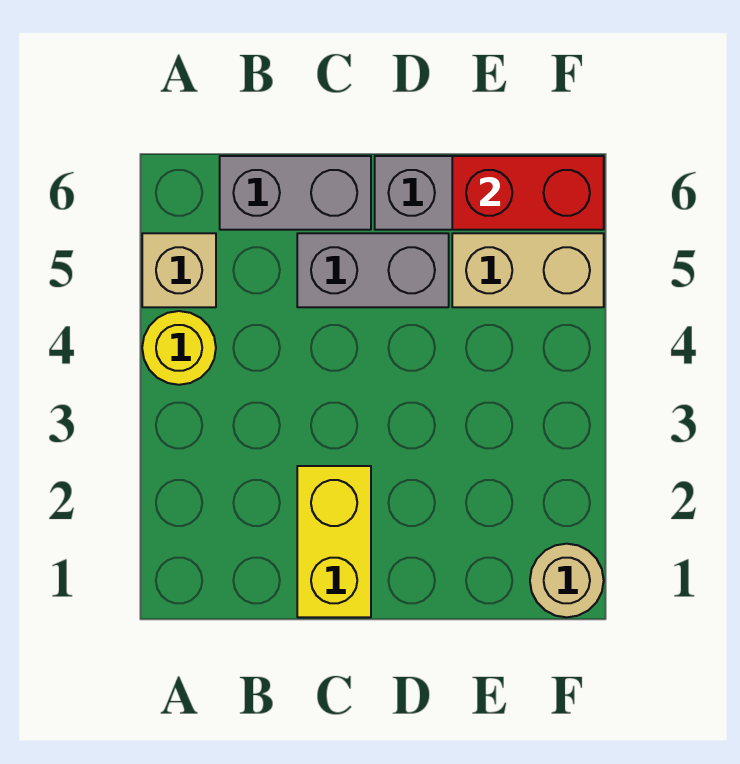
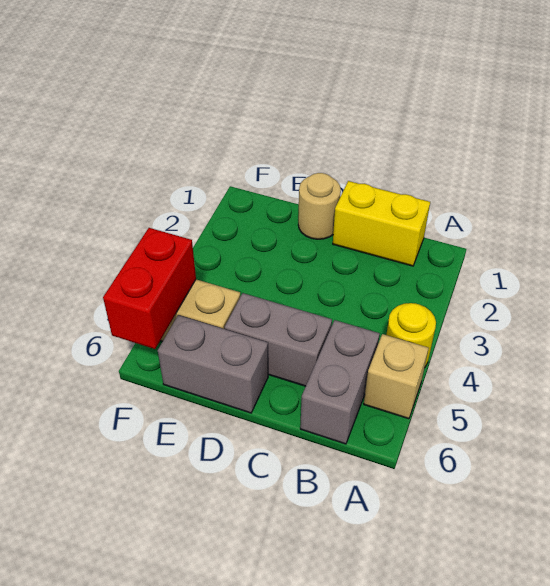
grey 1x2 brick [220,156,371,230] -> grey 1x2 brick turned to [300,320,380,444]
yellow 1x2 brick [297,466,371,617] -> yellow 1x2 brick turned to [333,181,430,266]
red 1x2 brick [452,156,604,230] -> red 1x2 brick turned to [103,228,196,349]
tan 1x1 round brick [530,544,604,617] -> tan 1x1 round brick moved to [298,173,341,239]

